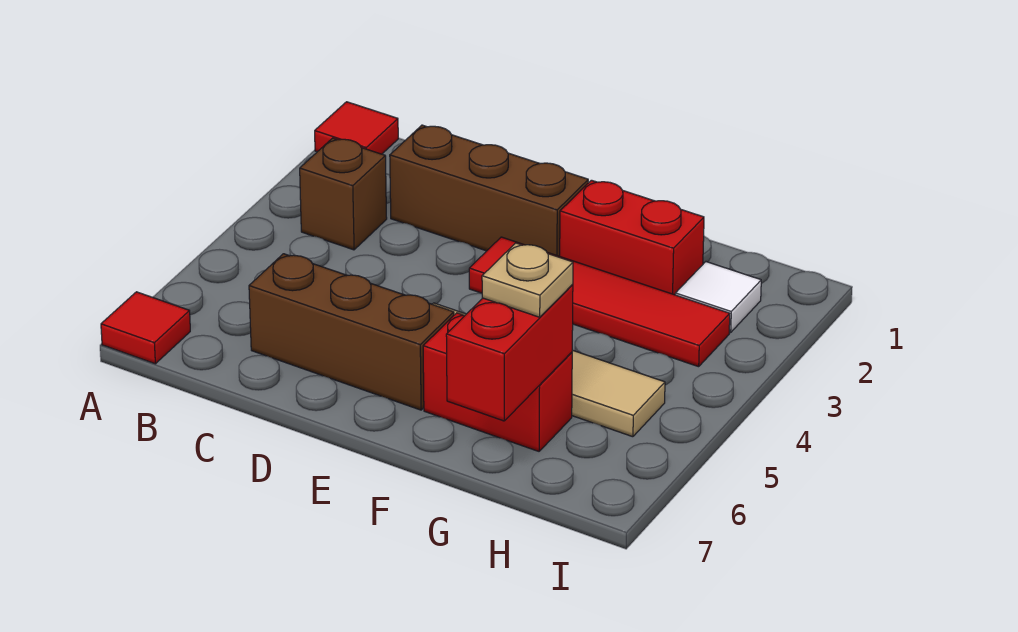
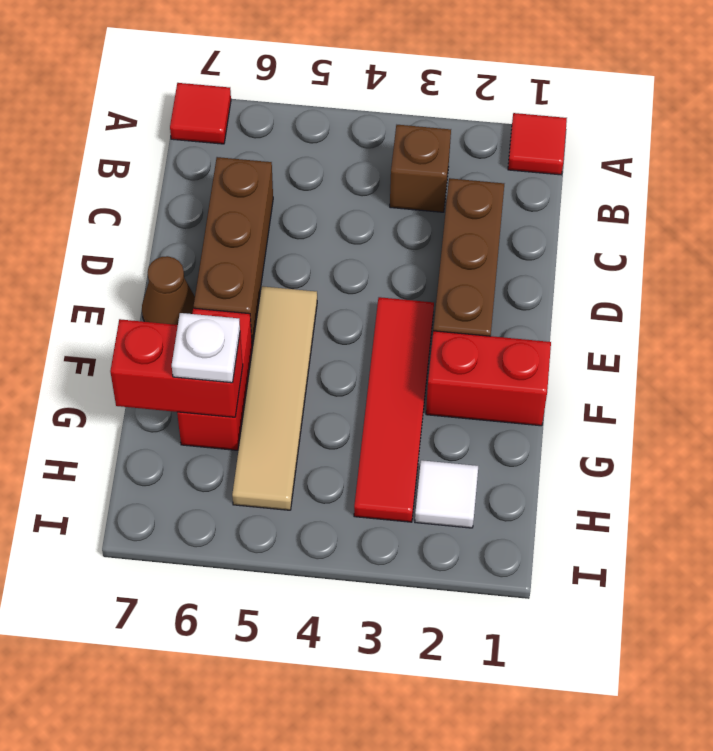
none -> brown 1x1 cone [142,256,195,325]
red 1x2 brick [560,180,704,295] -> red 1x2 brick turned to [426,331,551,426]
tan 1x1 plate [482,243,573,317] -> white 1x1 plate [172,313,240,383]

